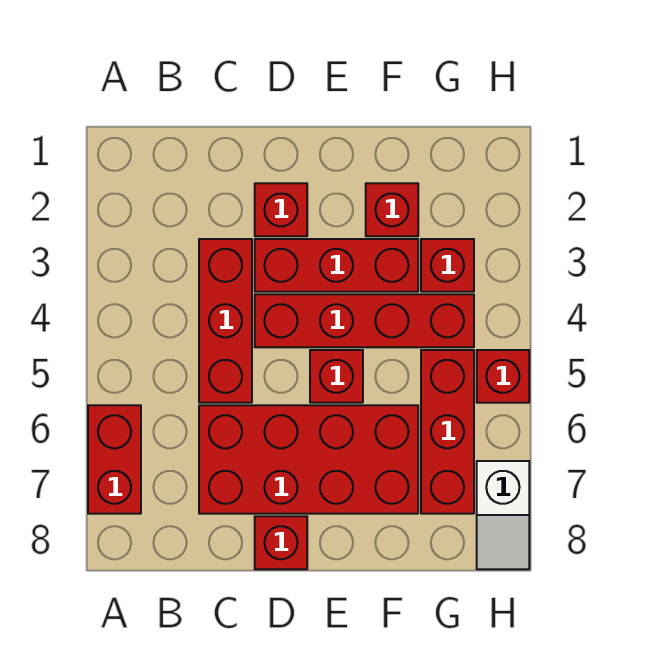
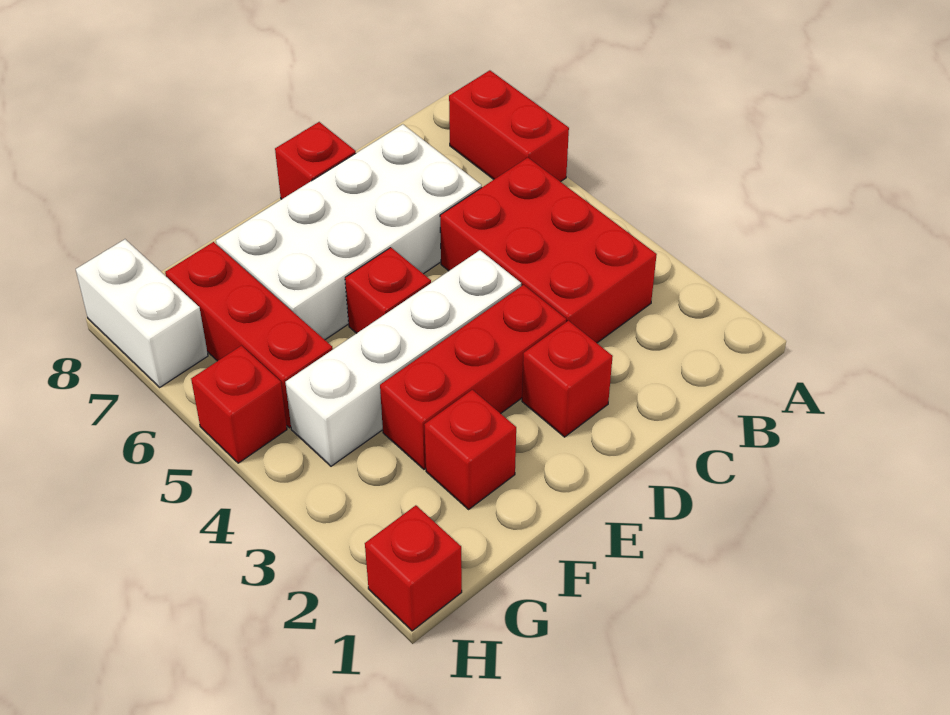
red 1x3 brick [199,239,252,403] -> red 2x3 brick [440,158,657,343]
red 2x4 brick [199,405,418,514] -> white 2x4 brick [216,124,482,340]
red 1x4 brick [255,294,474,347] -> white 1x4 brick [285,250,521,466]
red 1x1 brick [421,239,474,292] -> red 1x1 brick moved to [365,505,462,631]
white 1x2 slope [477,461,529,569] -> white 1x2 brick [76,239,208,387]

